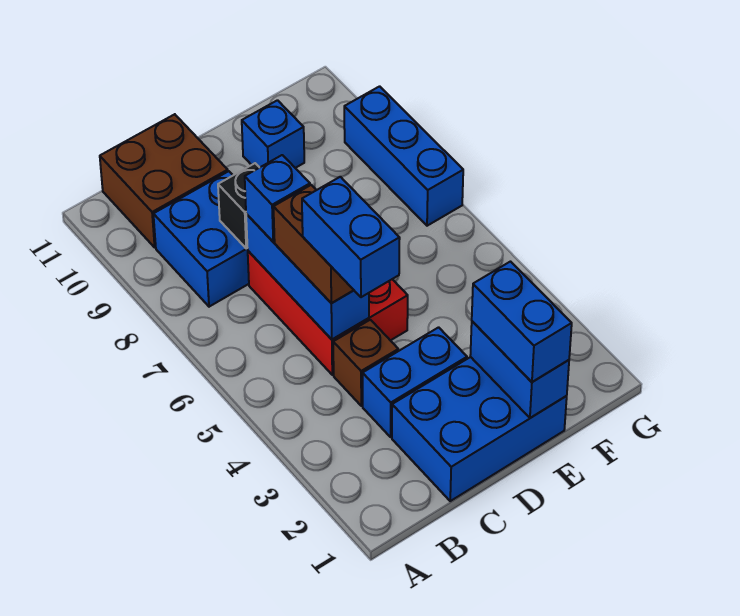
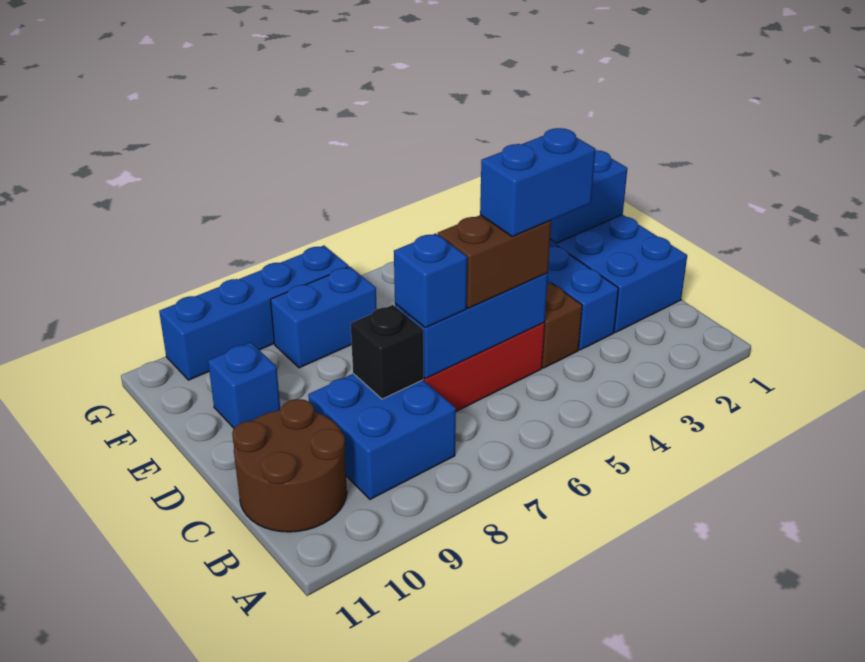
brown 2x2 brick [100,114,228,247] -> brown 2x2 round brick [232,399,347,532]
blue 1x2 brick [472,262,572,382] -> blue 1x2 brick moved to [270,267,377,368]
blue 1x3 brick [344,86,463,226] -> blue 1x4 brick [159,246,349,380]

